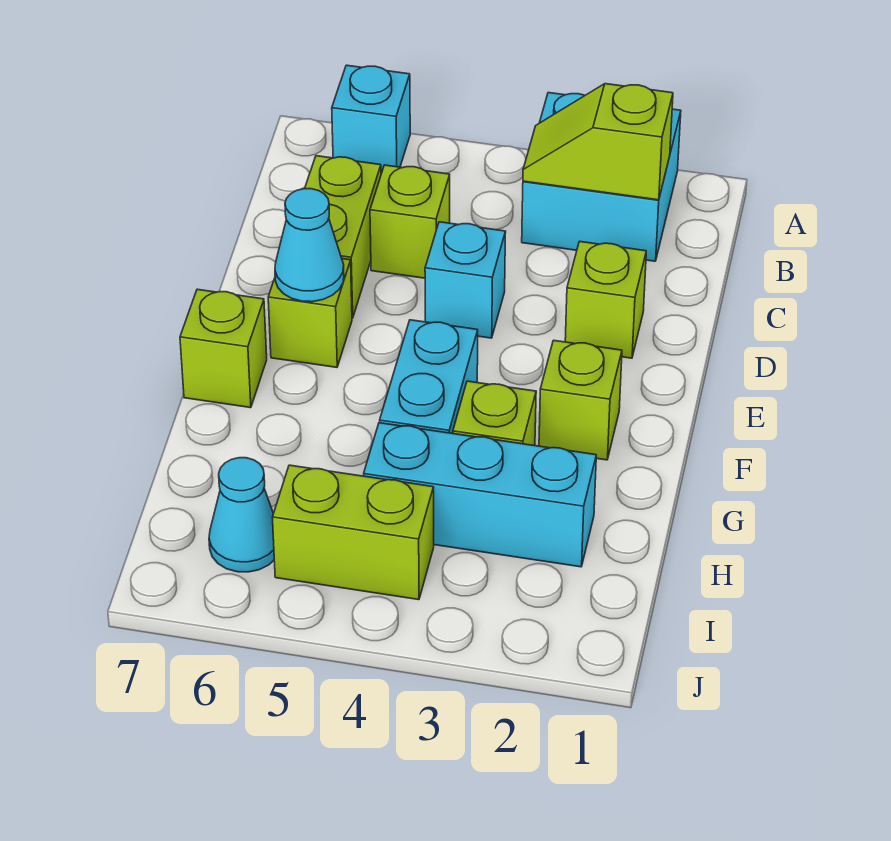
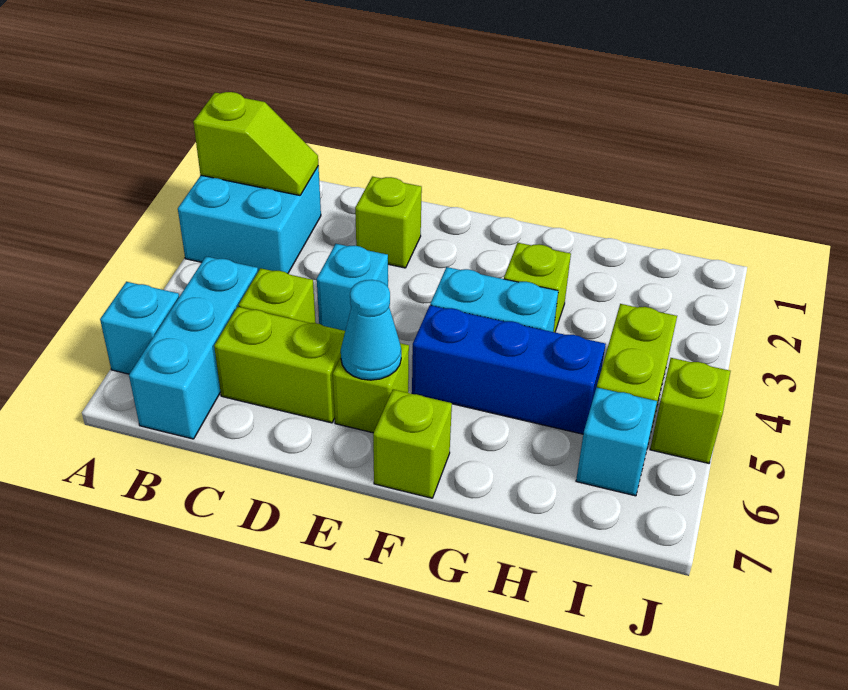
lime 1x2 slope [523,84,673,200] -> lime 1x2 slope turned to [193,92,318,195]
lime 1x1 brick [539,340,622,460] -> lime 1x1 brick moved to [650,358,731,463]
none -> blue 1x3 brick [412,305,606,434]
cyan 1x3 brick [364,423,596,567] -> cyan 1x3 brick moved to [129,257,258,439]
cyan 1x1 cone [209,458,274,572] -> cyan 1x1 brick [576,387,657,496]

